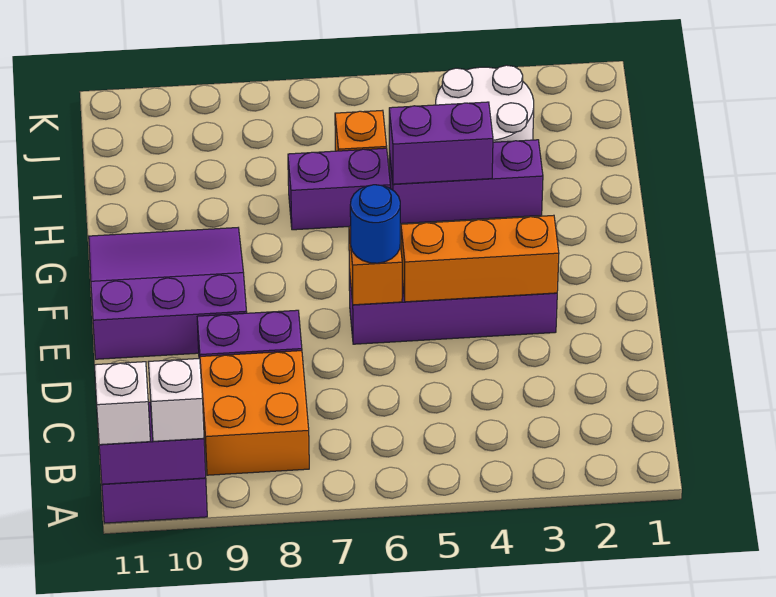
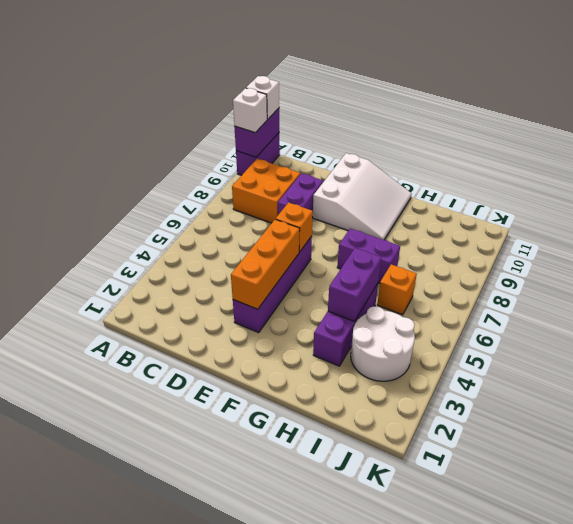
blue 1x1 round brick [350,185,400,263] -> none
purple 3x3 slope [89,228,247,359] -> white 3x3 slope [313,153,412,240]
purple 1x2 brick [288,148,390,230] -> purple 1x2 brick turned to [337,228,400,283]

